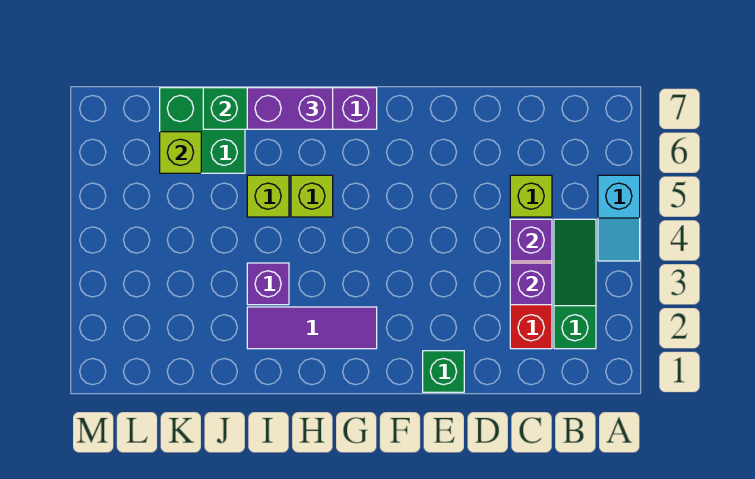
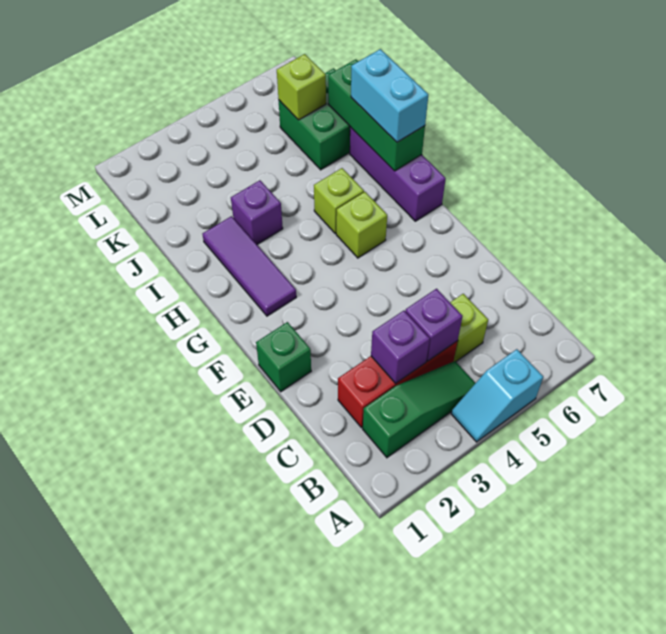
purple 1x2 brick [247,88,333,129] -> cyan 1x2 brick [351,49,428,142]
lime 1x1 brick [247,175,289,217] -> lime 1x1 brick moved to [336,192,387,258]

